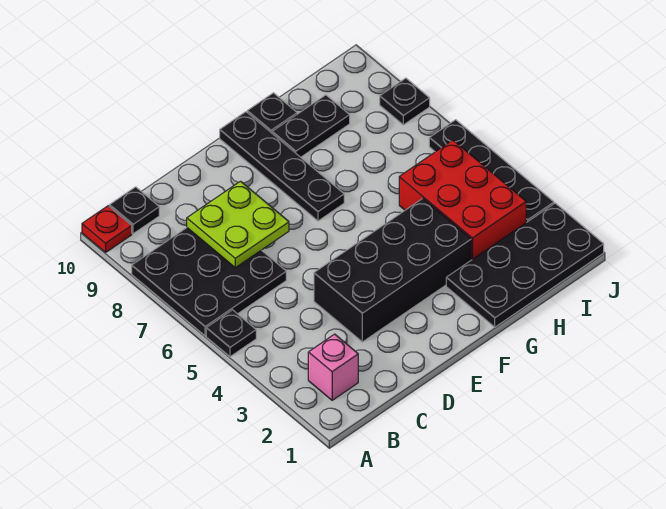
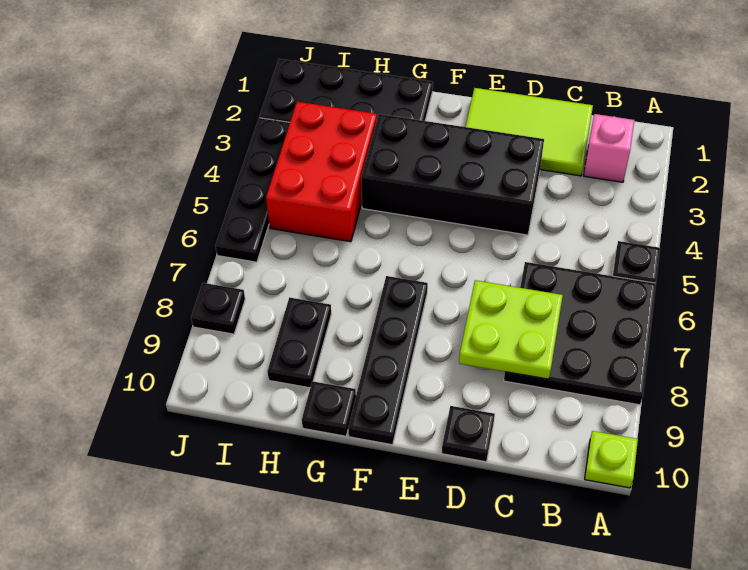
red 1x1 plate [82,206,132,252] -> lime 1x1 plate [585,431,638,488]
black 1x1 plate [109,187,159,234] -> black 1x1 plate moved to [442,406,495,462]
none -> lime 2x3 tile [465,88,593,176]
black 1x2 plate [272,95,350,157] -> black 1x2 plate turned to [267,297,331,388]

